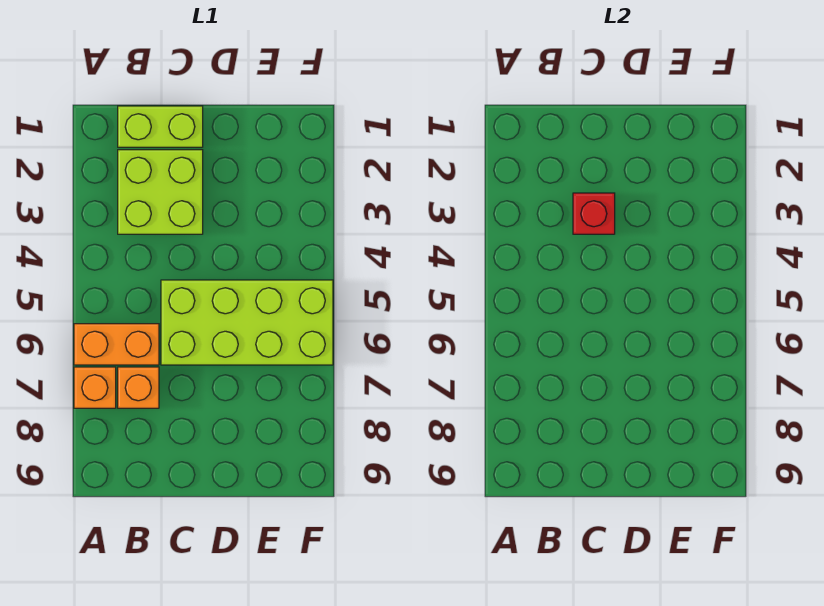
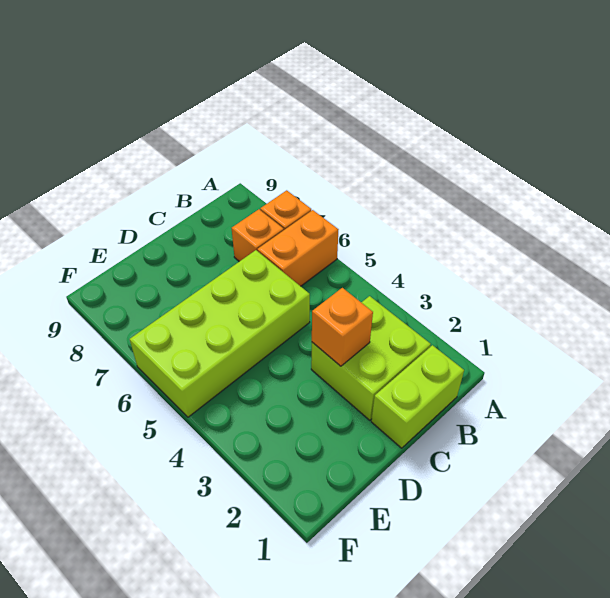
red 1x1 brick [573,193,615,234] -> orange 1x1 brick [312,288,373,366]

